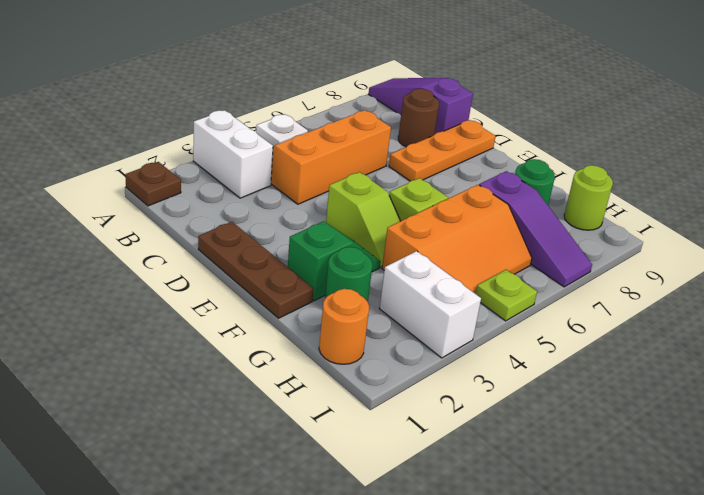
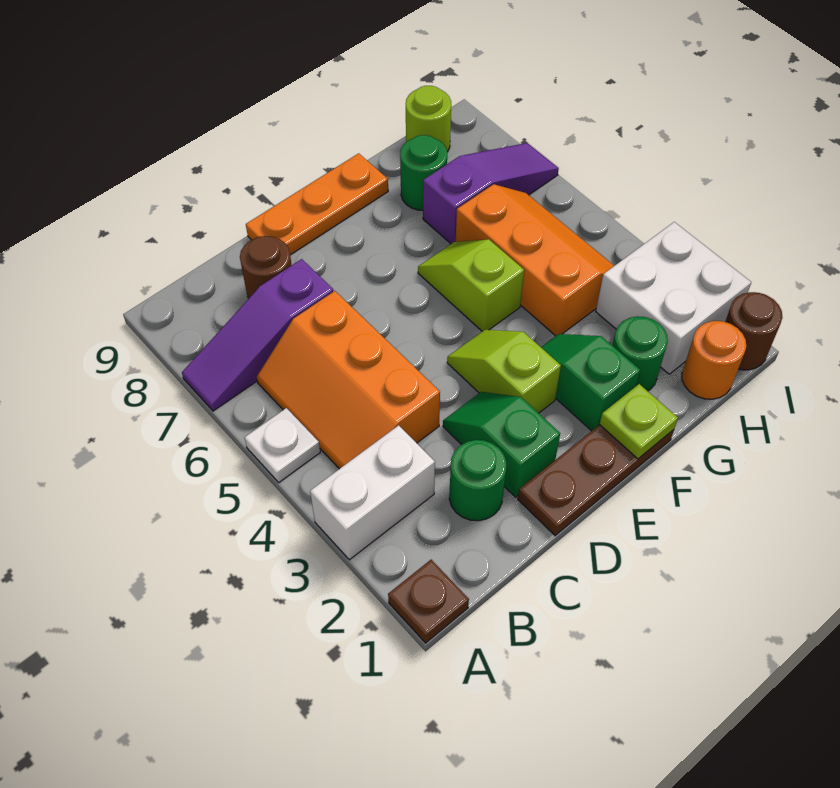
purple 1x3 slope [369,78,473,134] -> purple 1x3 slope moved to [182,259,333,411]
none -> green 1x1 round brick [449,440,506,521]
none -> green 1x2 slope [443,392,560,497]
orange 1x3 plate [389,120,496,181] -> orange 1x3 plate turned to [246,153,388,255]
lime 1x2 slope [326,172,400,267] -> lime 1x2 slope turned to [447,330,561,413]
white 1x2 brick [379,251,481,358] -> white 2x2 brick [596,222,751,374]
none -> brown 1x1 round brick [725,292,782,370]
lime 1x1 plate [476,270,537,321] -> lime 1x1 plate moved to [600,384,678,459]

